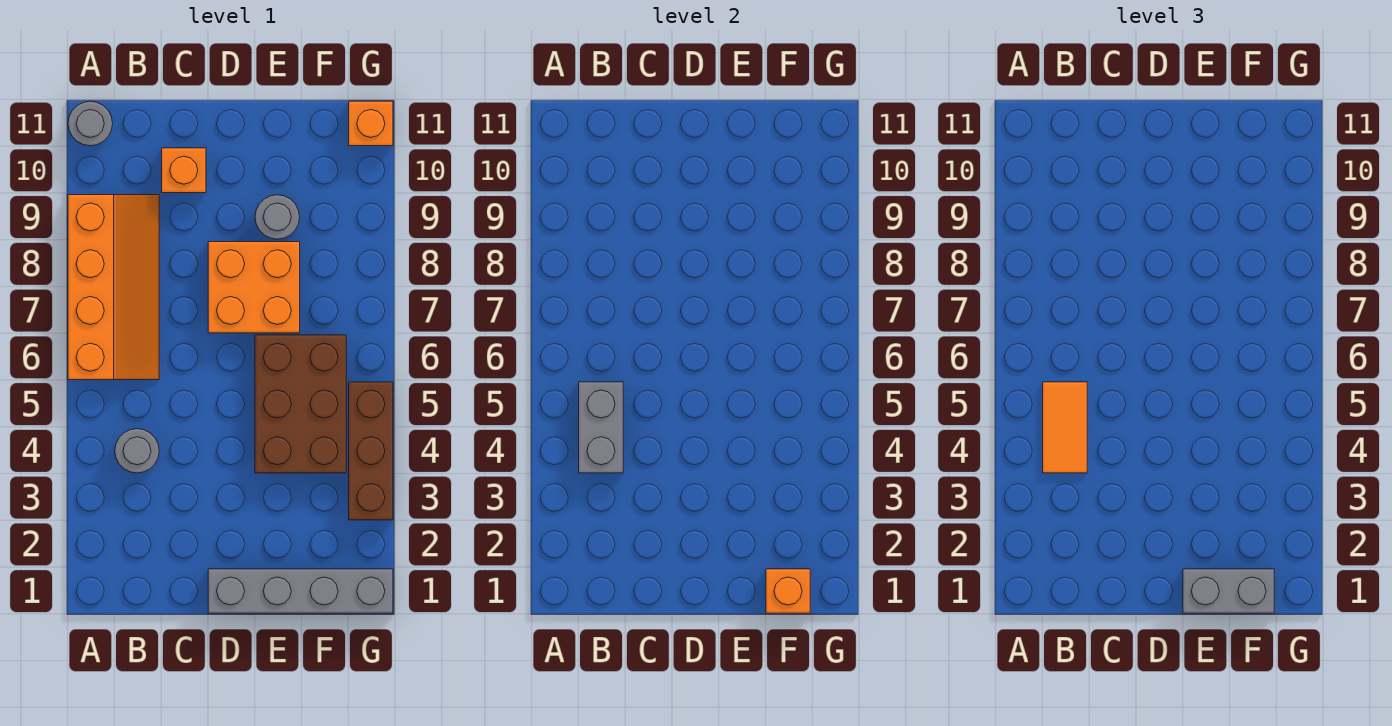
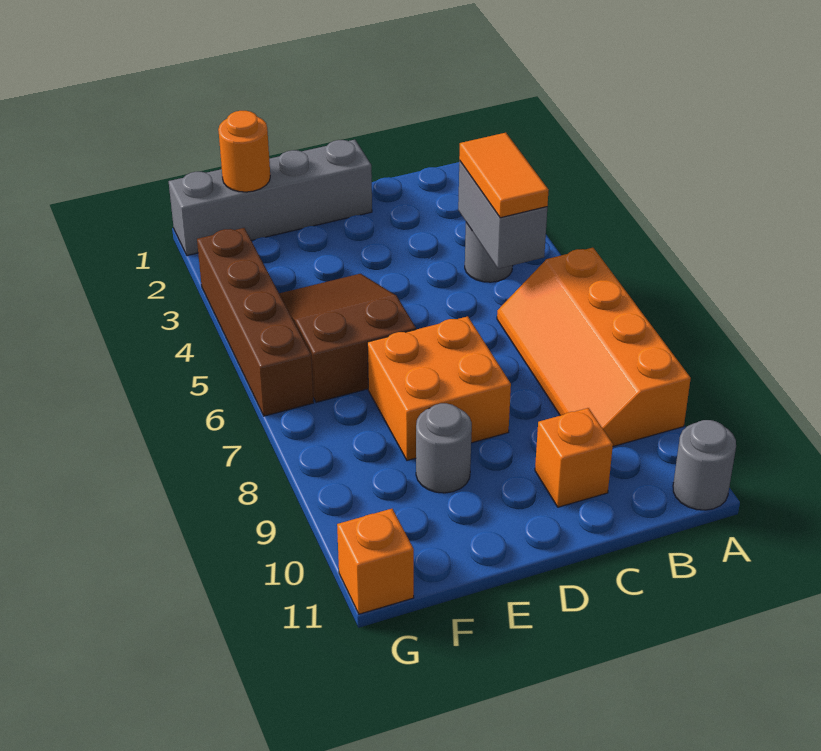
grey 1x2 brick [1183,569,1274,613] -> none
brown 2x3 brick [255,335,346,473] -> brown 2x3 slope [279,274,416,402]
orange 1x1 brick [766,569,810,613] -> orange 1x1 round brick [218,111,270,192]
brown 1x3 brick [349,382,393,520] -> brown 1x4 brick [197,228,314,416]

